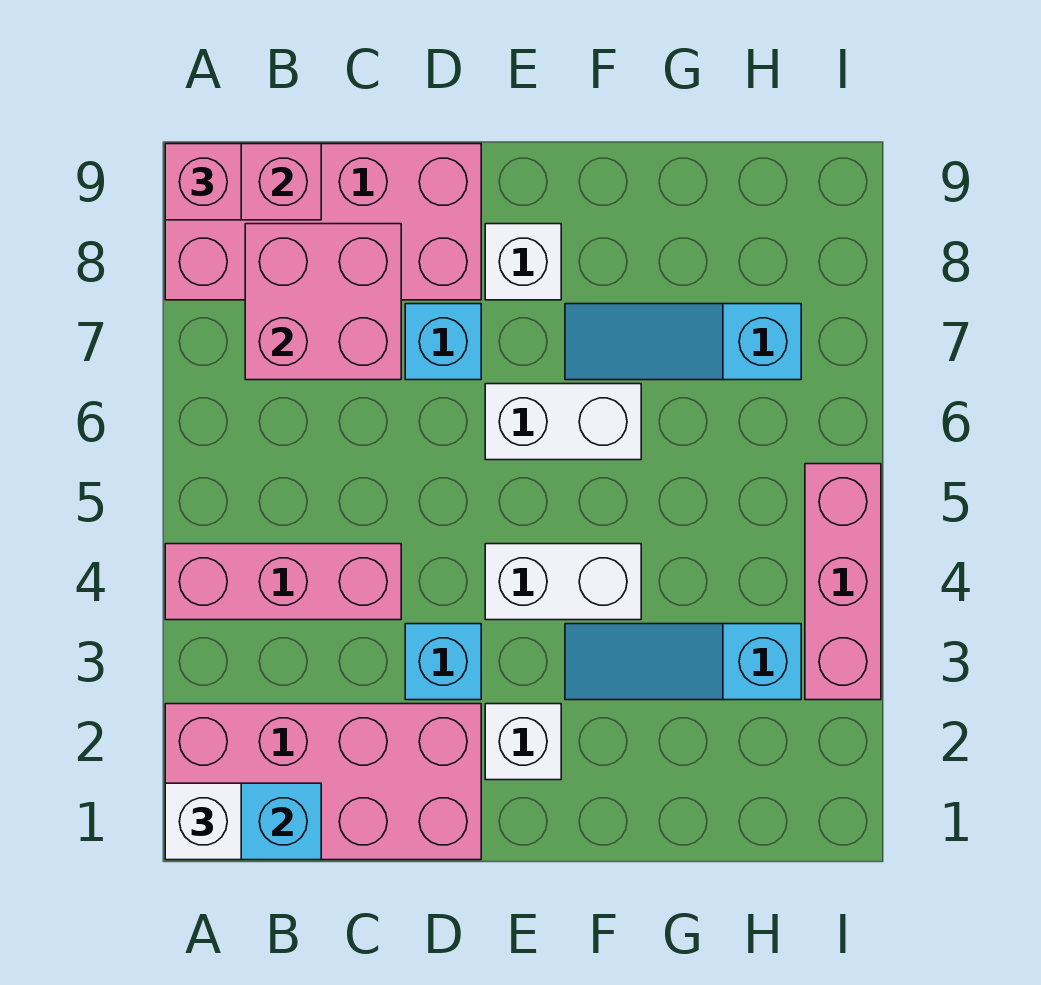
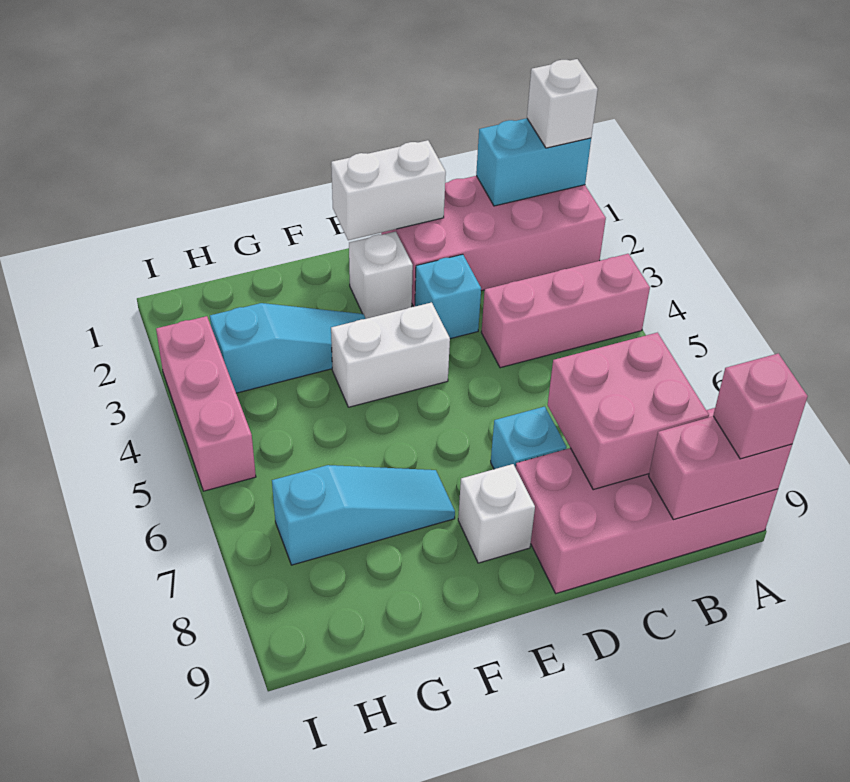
white 1x2 brick [485,384,641,460] -> white 1x2 brick moved to [331,140,446,240]

